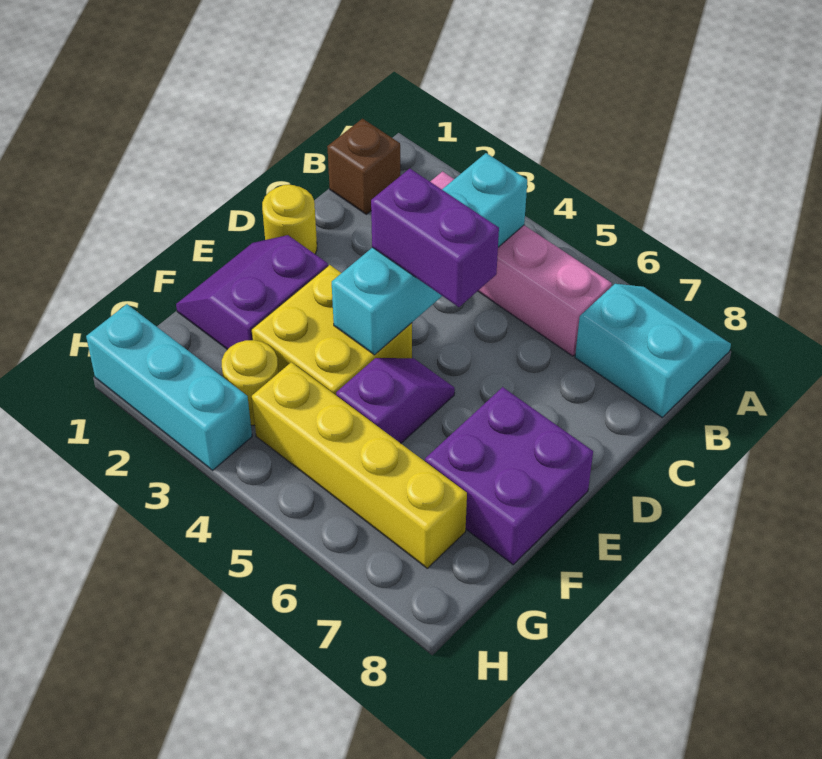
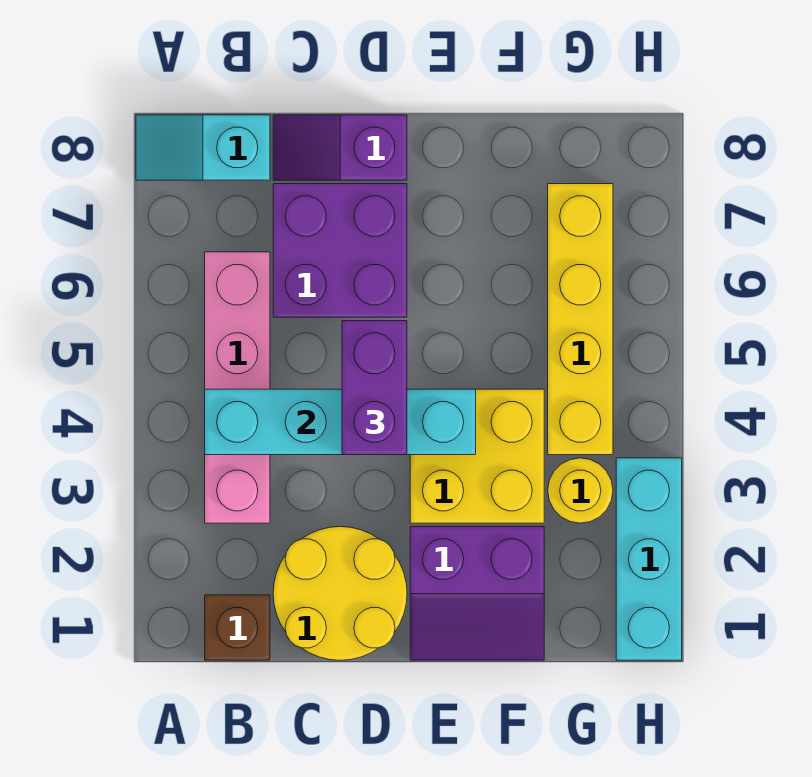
cyan 2x2 slope [575,284,731,417] -> cyan 1x2 slope [136,115,270,180]
yellow 1x1 round brick [262,184,317,254] -> yellow 2x2 round brick [273,527,407,660]
purple 1x2 slope [336,358,455,443] -> purple 1x2 slope moved to [273,115,407,180]
purple 2x2 brick [425,387,593,564] -> purple 2x2 brick moved to [273,184,407,317]

